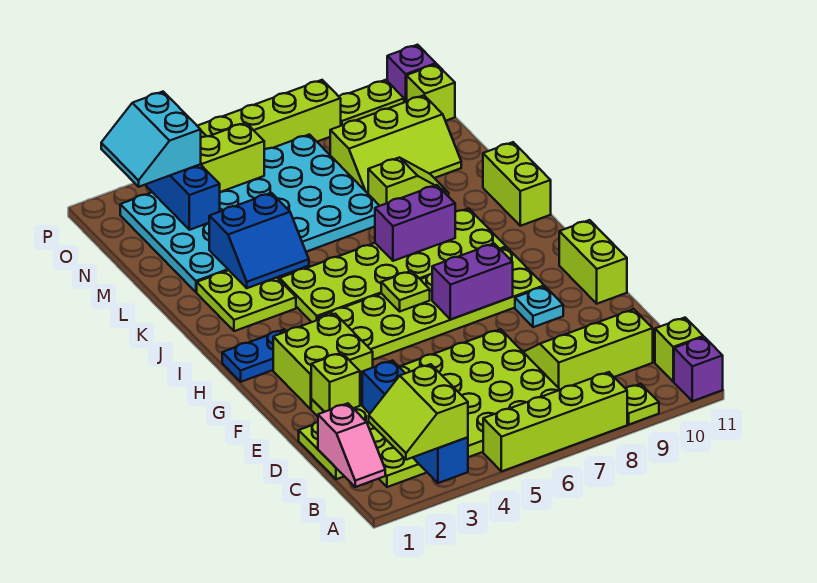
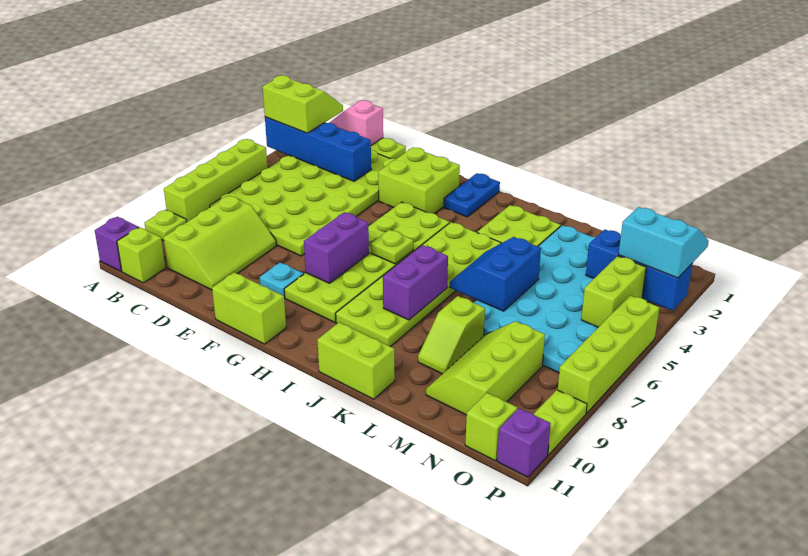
lime 1x1 brick [311,353,360,412] -> none
blue 2x2 slope [209,193,309,288] -> blue 2x2 slope moved to [449,237,541,311]

